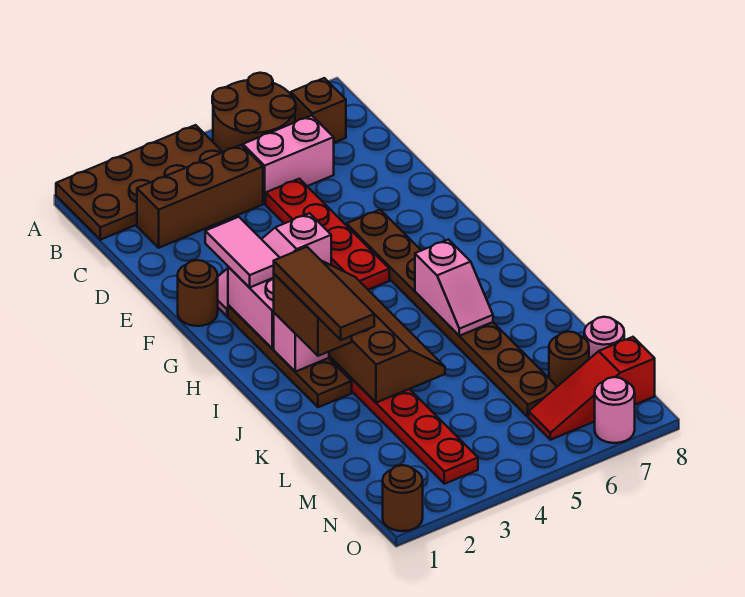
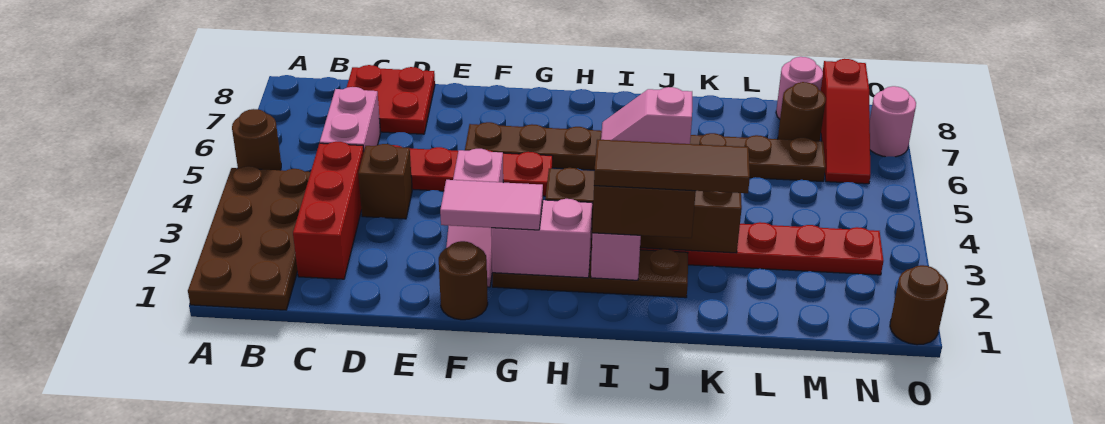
brown 2x2 round brick [212,73,296,152] -> brown 1x1 round brick [232,109,281,170]
brown 1x1 brick [291,78,346,143] -> brown 1x1 brick moved to [358,144,412,219]
brown 1x3 brick [137,145,263,248] -> red 1x3 brick [293,142,364,279]
none -> red 2x2 plate [347,65,435,134]
pink 1x2 slope [415,239,493,336] -> pink 1x2 slope turned to [601,87,692,144]

